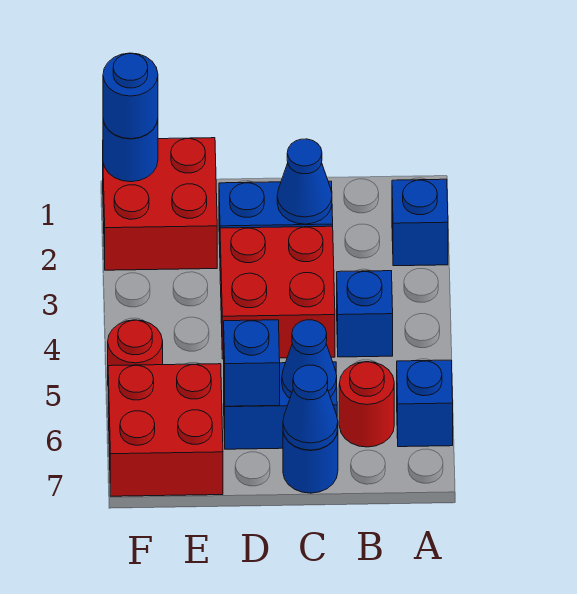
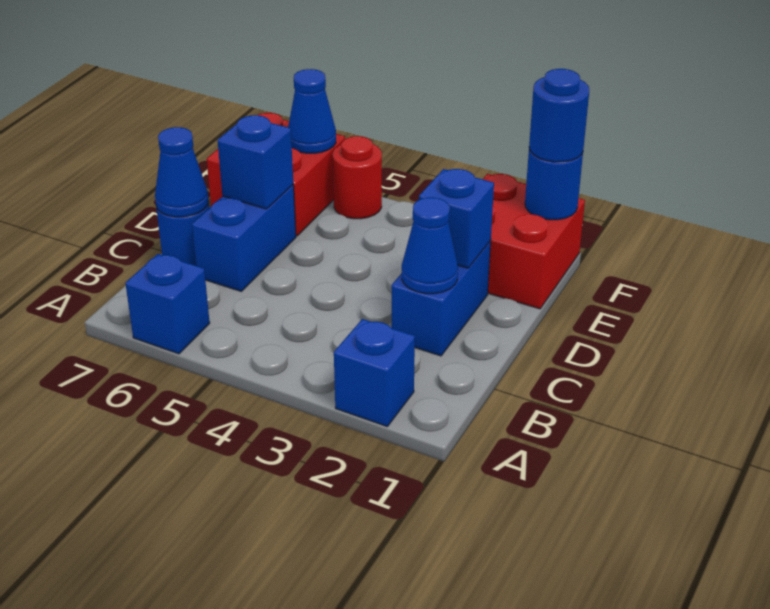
blue 1x1 brick [337,271,393,357] -> blue 1x1 brick moved to [419,169,494,268]
red 1x1 round brick [339,362,394,447] -> none
red 2x2 brick [220,226,335,359] -> none
blue 1x1 cone [282,320,337,398] -> blue 1x1 cone moved to [288,69,336,153]

